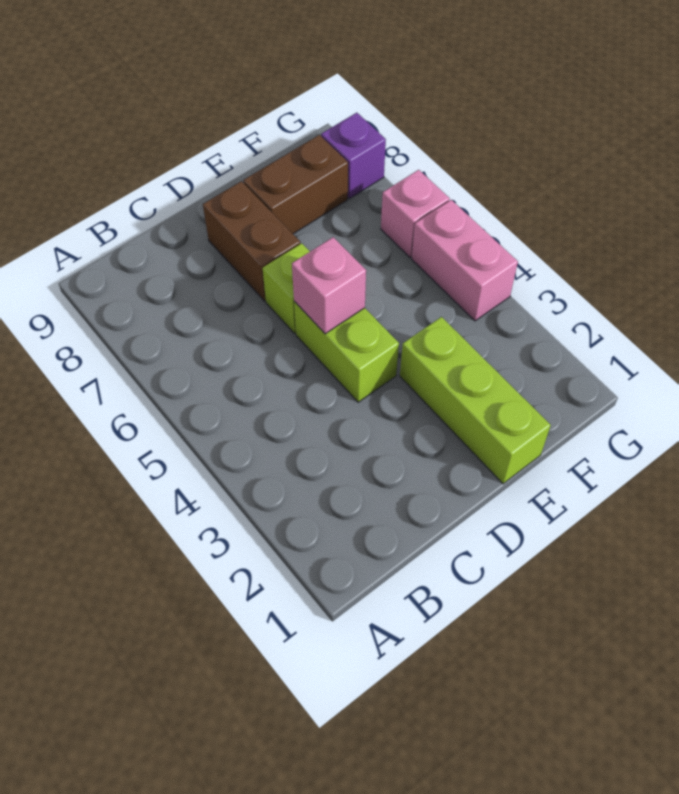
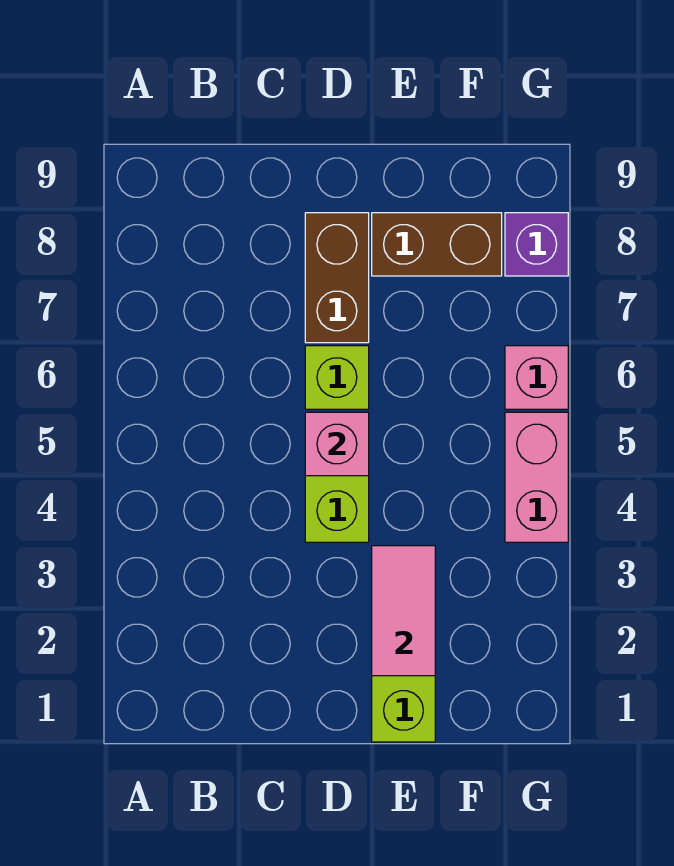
none -> pink 1x2 tile [372,546,435,676]

